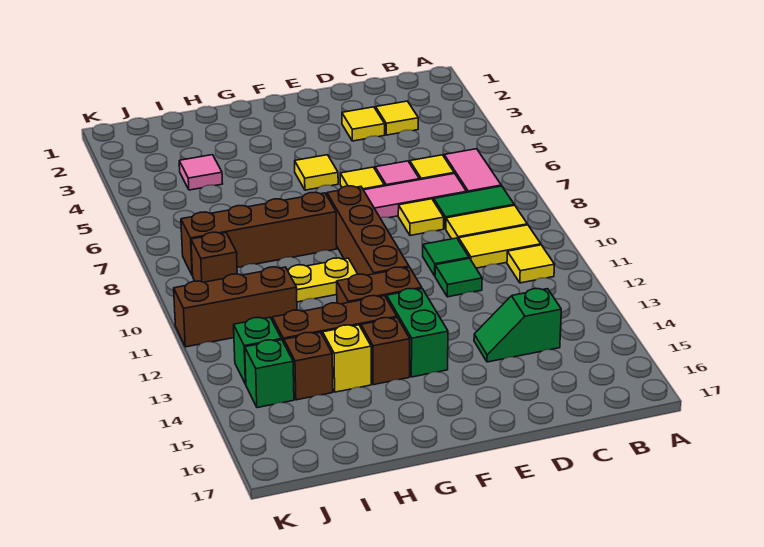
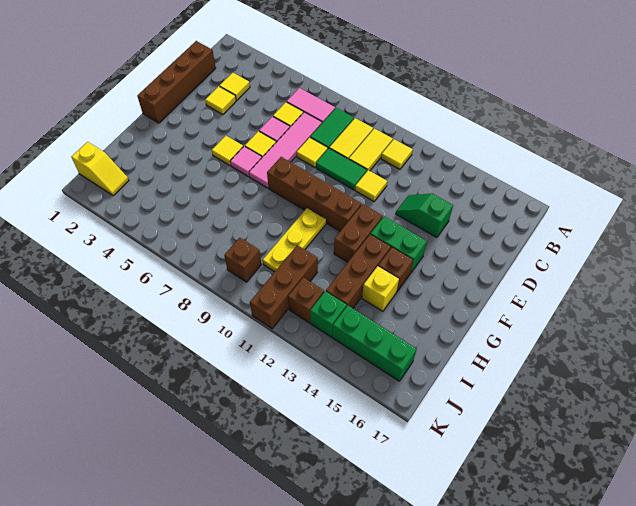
green 1x2 slope [474,289,561,362] -> green 1x2 slope turned to [396,193,453,238]
green 1x1 tile [423,238,469,276] -> green 1x2 tile [316,148,367,190]
green 1x1 tile [435,258,482,297] -> yellow 1x1 tile [355,170,387,201]
brown 1x4 brick [181,192,337,276] -> brown 1x4 brick moved to [137,41,216,123]
pink 1x1 tile [179,155,223,190] -> pink 1x1 tile moved to [230,146,262,177]
brown 1x1 brick [284,332,333,400] -> brown 1x1 brick moved to [288,277,324,323]
none -> yellow 1x2 slope [71,142,129,196]
green 1x1 brick [245,340,294,408] -> green 1x3 brick [332,306,417,381]

